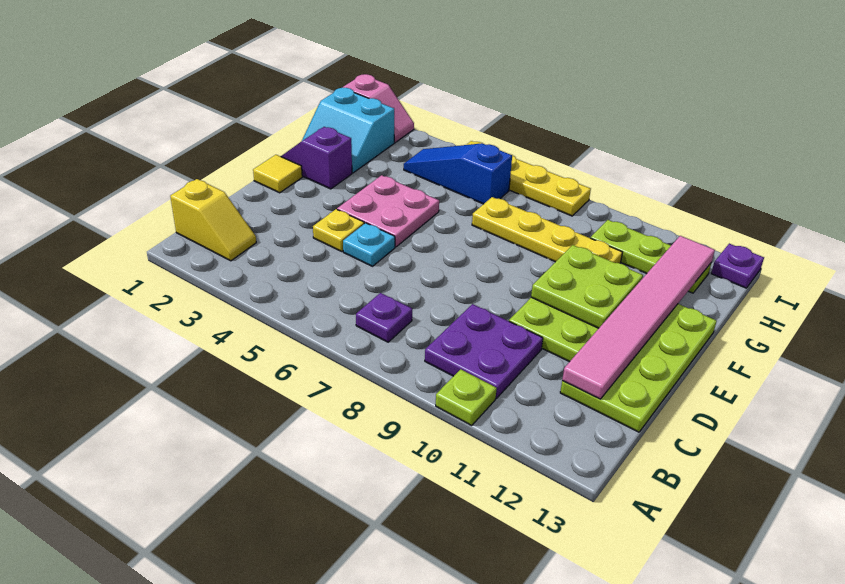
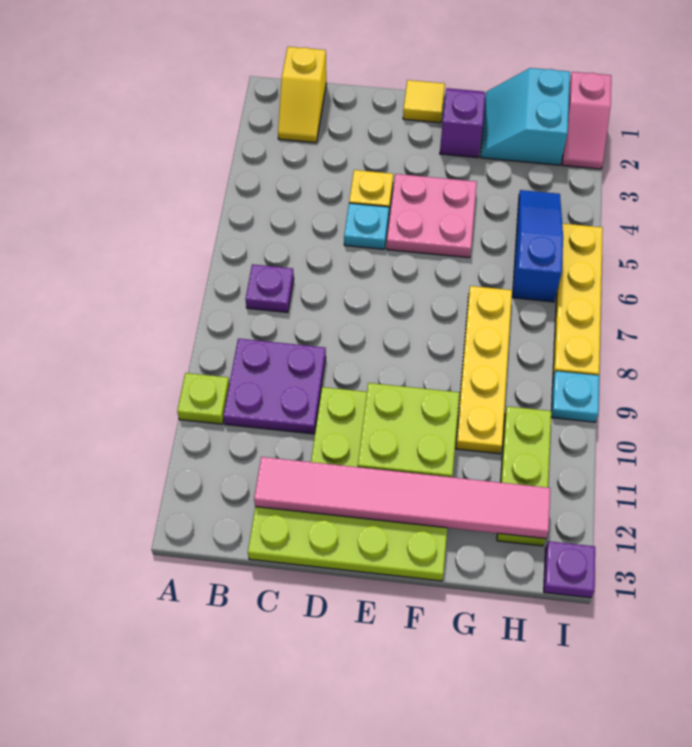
none -> cyan 1x1 plate [551,371,599,422]

